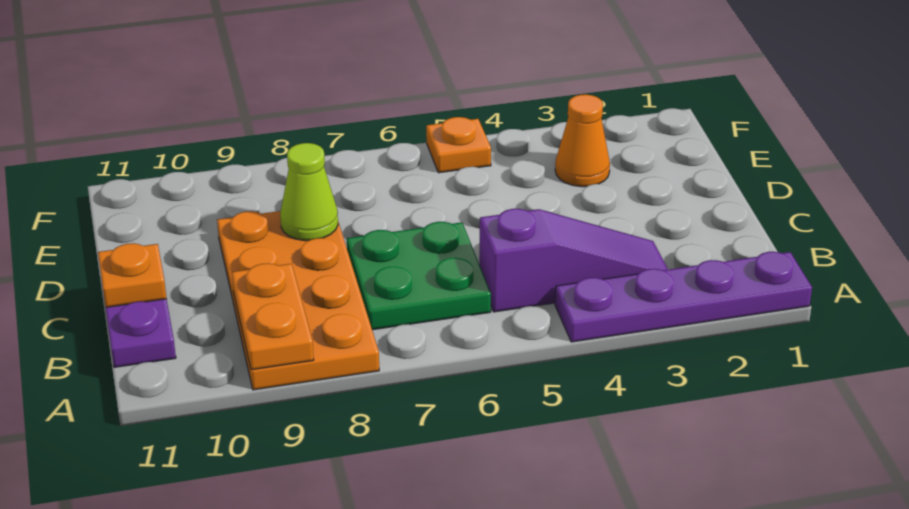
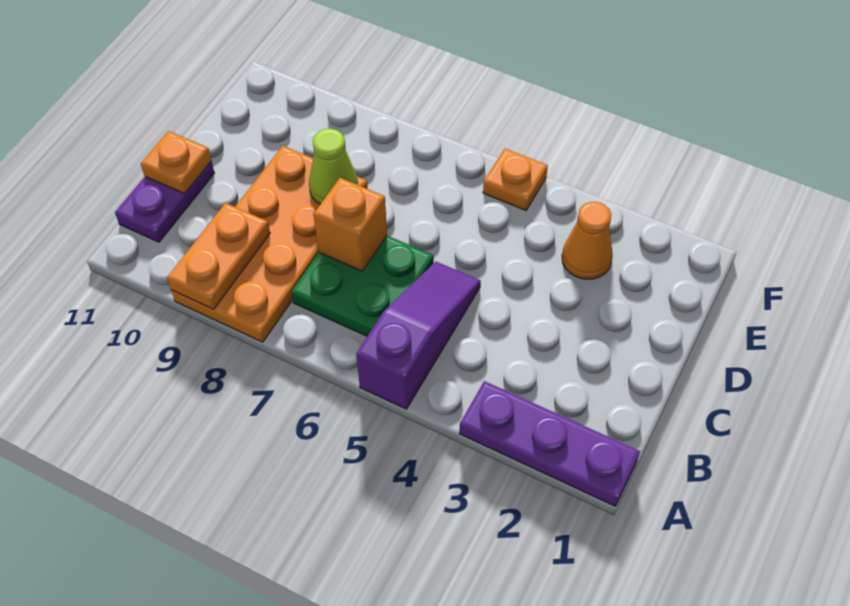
purple 1x4 plate [555,252,812,342] -> purple 1x3 plate [459,381,640,506]
purple 1x3 slope [479,209,668,312] -> purple 1x3 slope turned to [356,262,481,409]
none -> orange 1x1 brick [314,178,387,271]

